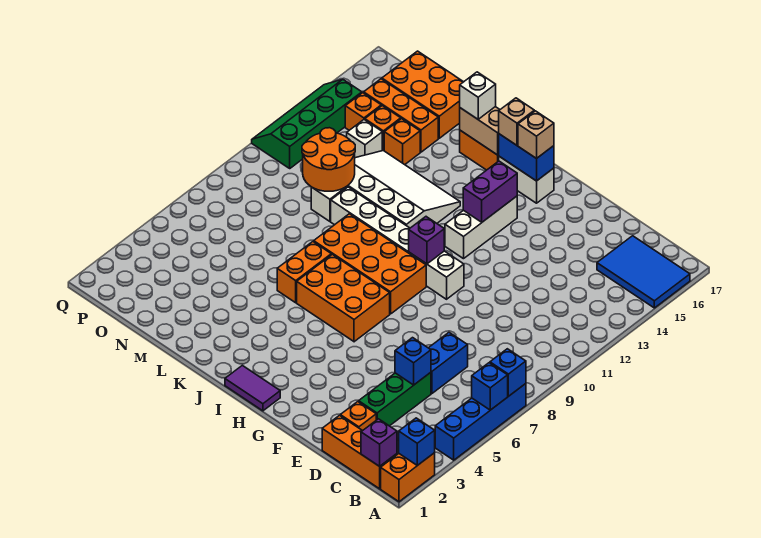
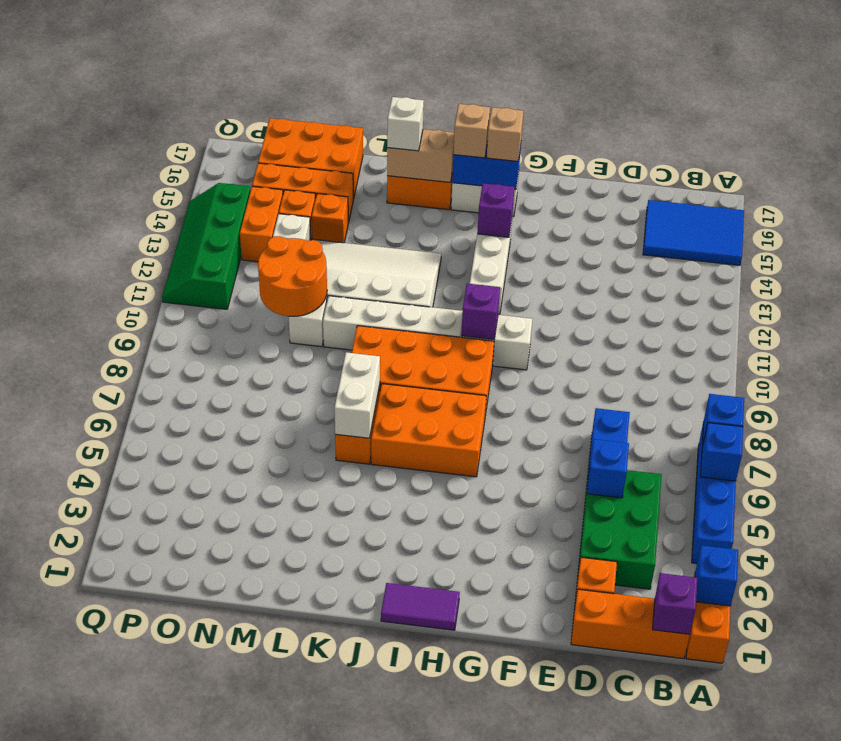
green 1x3 brick [359,372,431,426] -> green 2x3 brick [578,470,662,589]
purple 1x2 brick [463,161,517,222] -> purple 1x1 brick [477,183,514,237]
none -> white 1x2 brick [334,352,380,438]
orange 1x1 brick [345,93,381,130] -> orange 1x2 brick [240,186,283,262]

